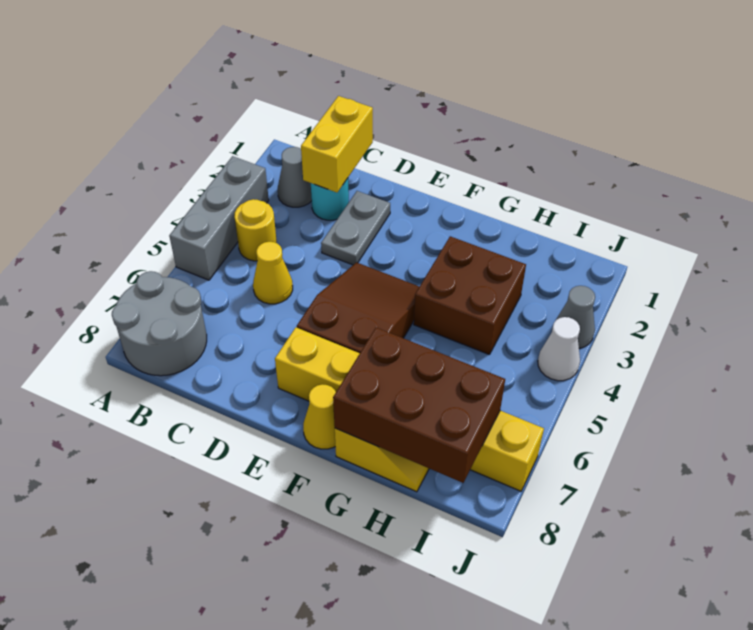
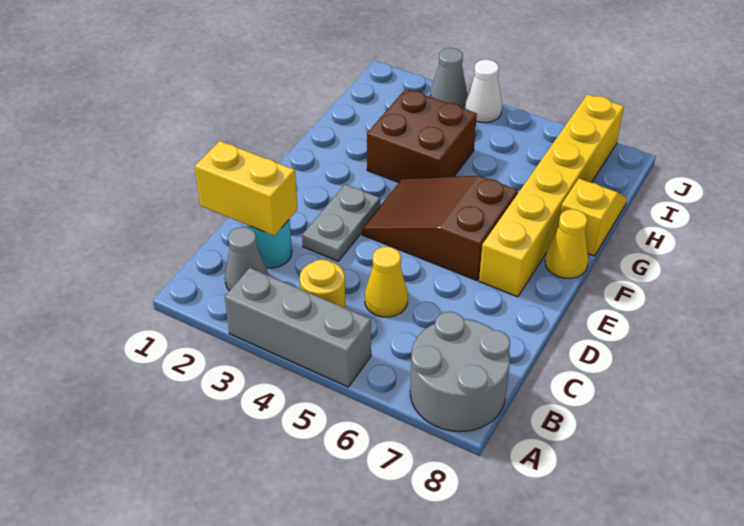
grey 1x2 plate [321,191,390,265] -> grey 1x2 plate turned to [302,184,380,261]
brown 2x3 brick [333,328,505,483] -> none

